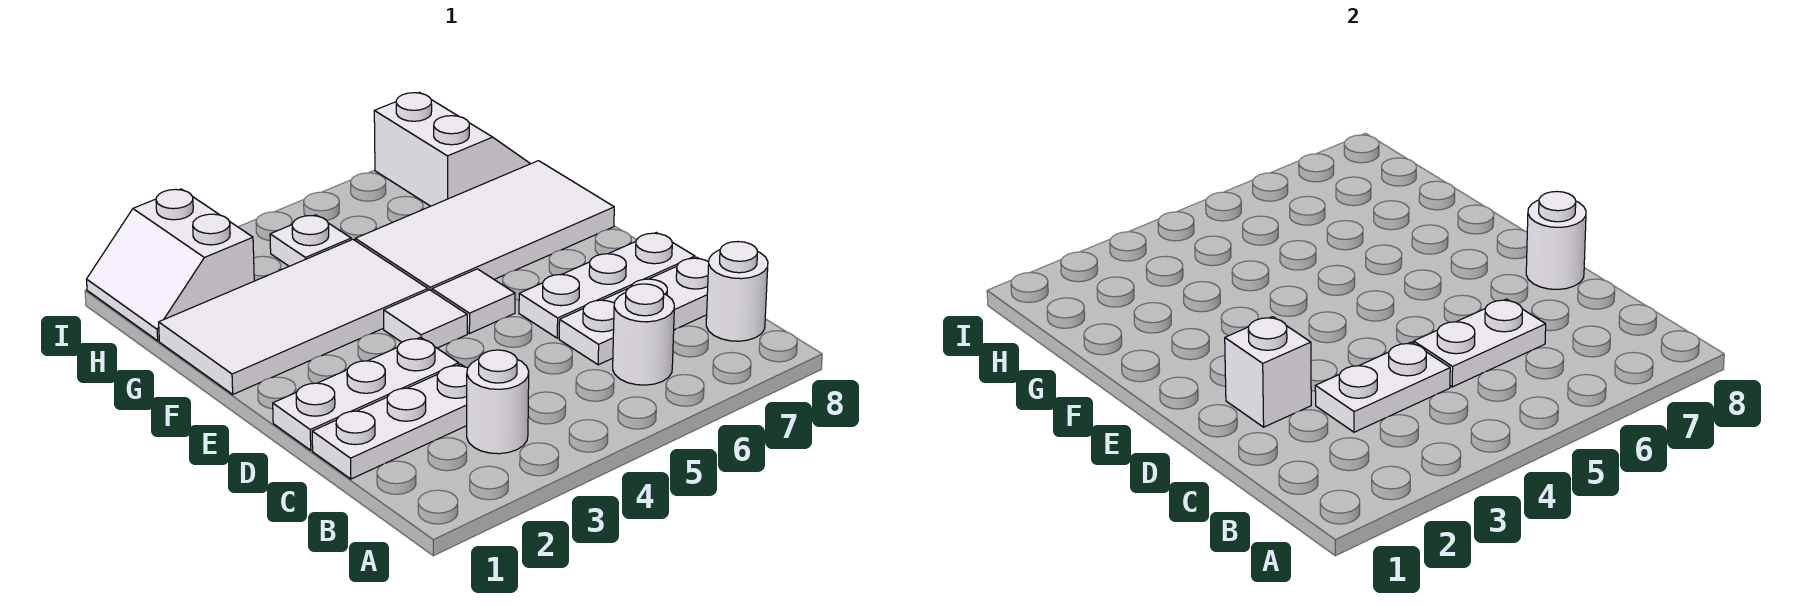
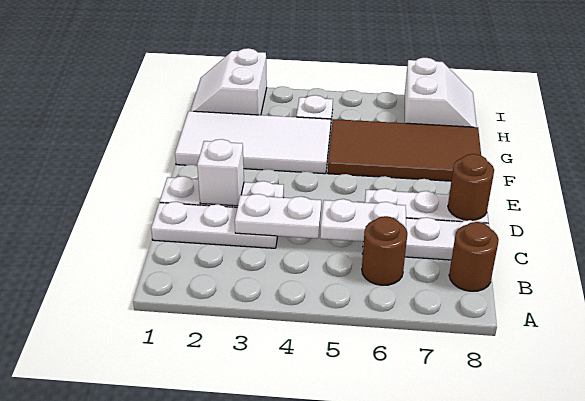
white 1x1 round brick [467,350,529,454] -> none
white 1x1 round brick [613,284,674,385] -> brown 1x1 round brick [362,216,407,285]
white 1x1 round brick [706,242,768,341] -> brown 1x1 round brick [449,222,499,291]
white 1x1 round brick [1526,191,1586,289] -> brown 1x1 round brick [448,154,494,220]
white 1x1 tile [384,290,467,348] -> none
white 1x1 tile [432,269,515,334] -> none
white 2x4 tile [355,161,614,291] -> brown 2x4 tile [328,119,481,181]

